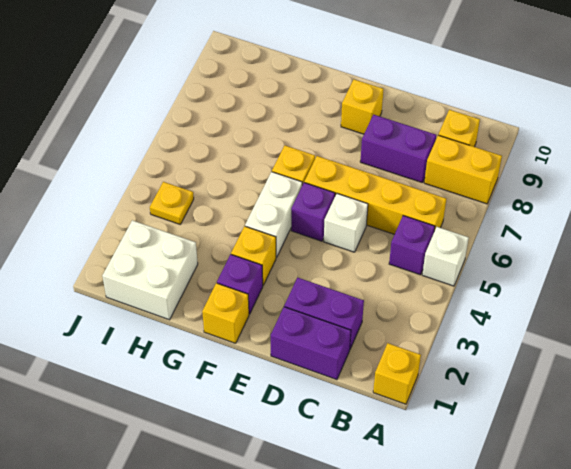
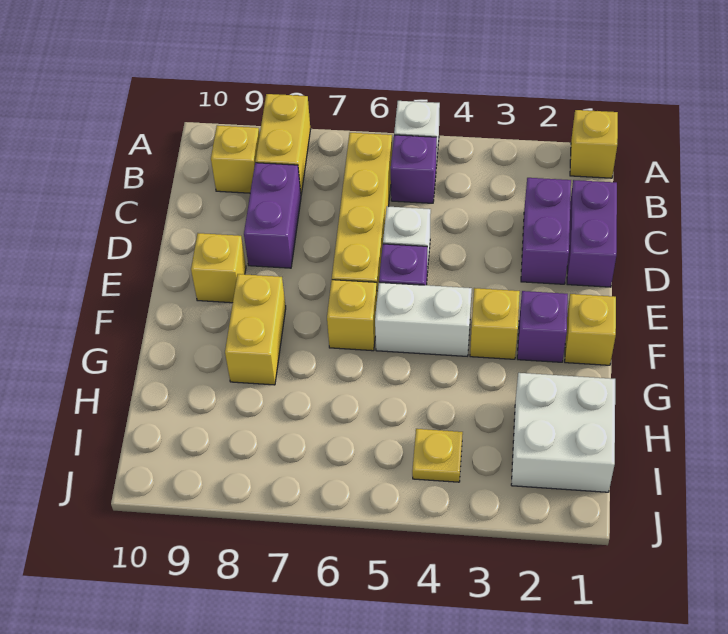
none -> yellow 1x2 brick [225,274,286,385]

